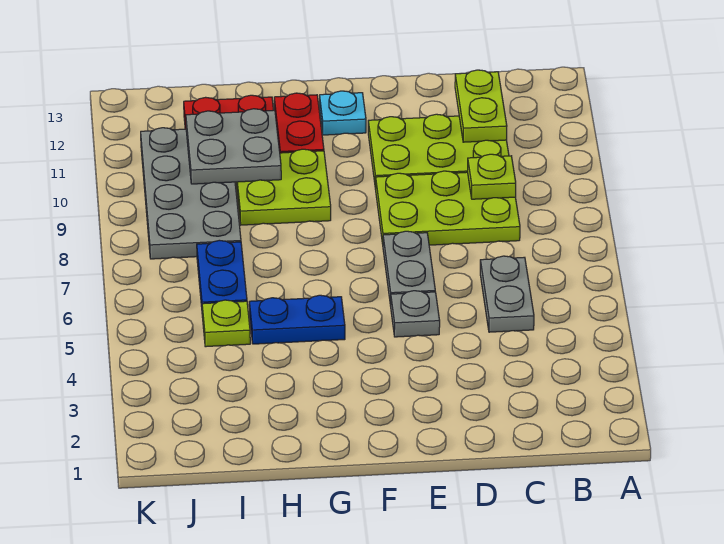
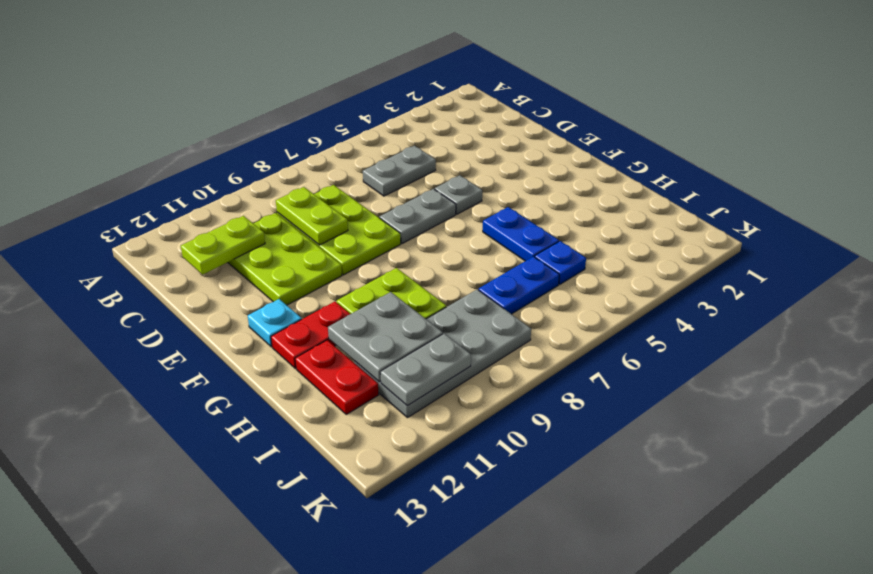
lime 1x1 plate [468,154,516,199] -> lime 1x2 plate [276,187,348,245]
lime 1x1 plate [202,300,250,347] -> blue 1x1 plate [535,241,586,284]
none -> grey 1x2 plate [380,334,471,405]

